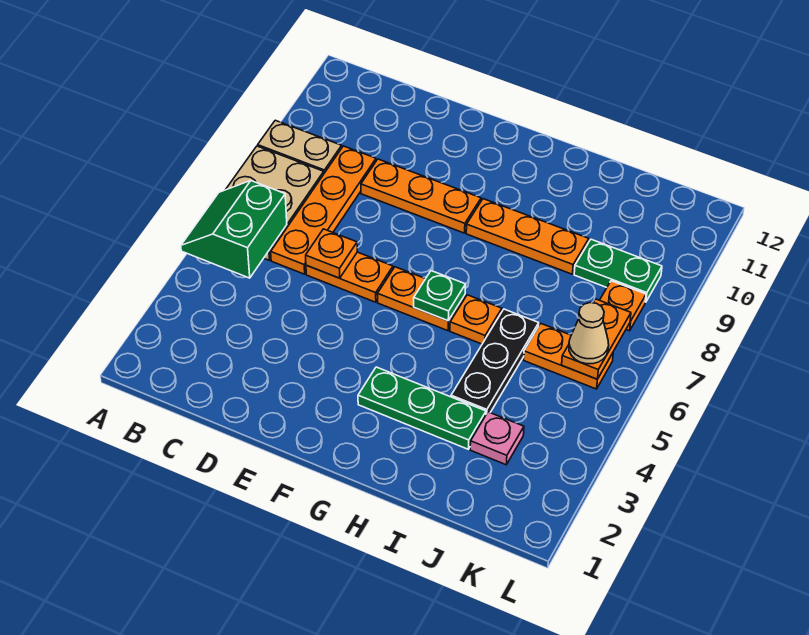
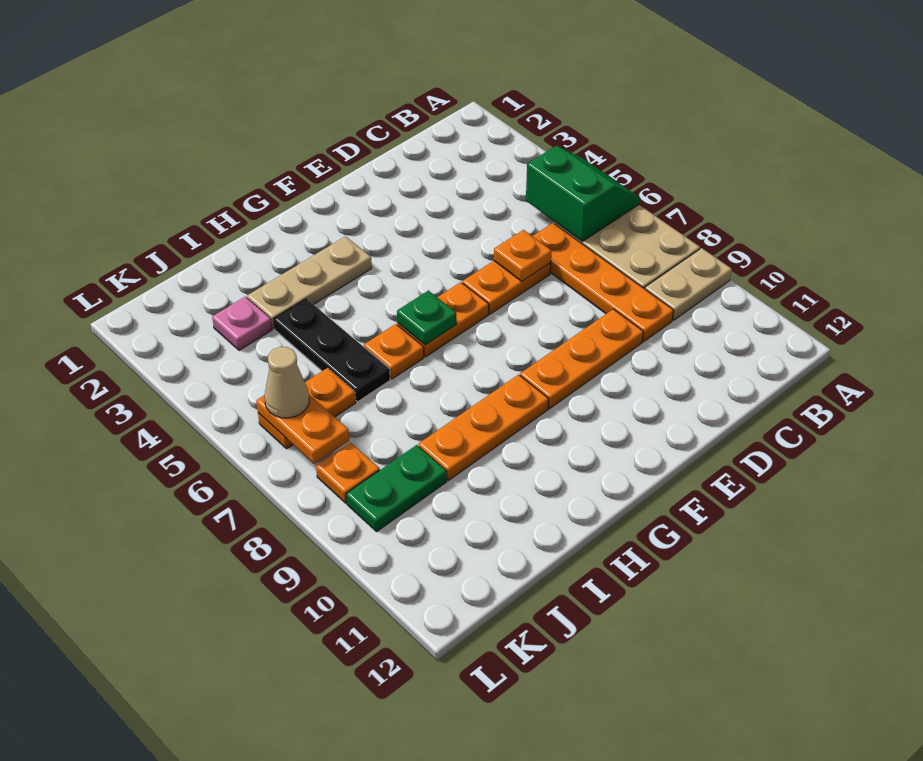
green 1x3 plate [358,367,486,449] -> tan 1x3 plate [247,236,372,329]

